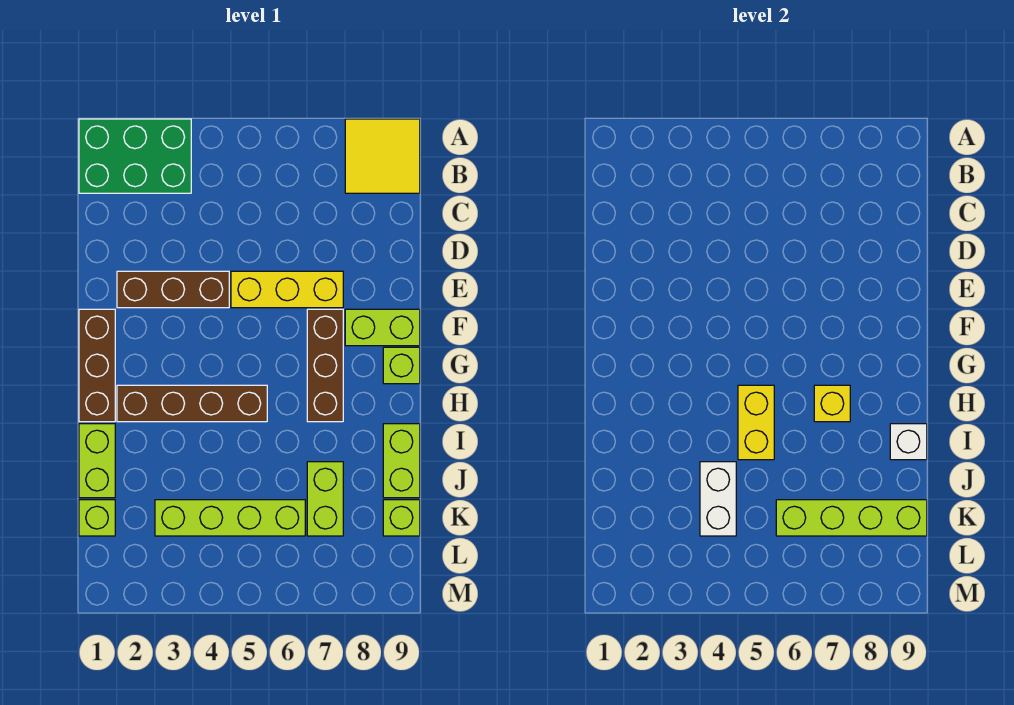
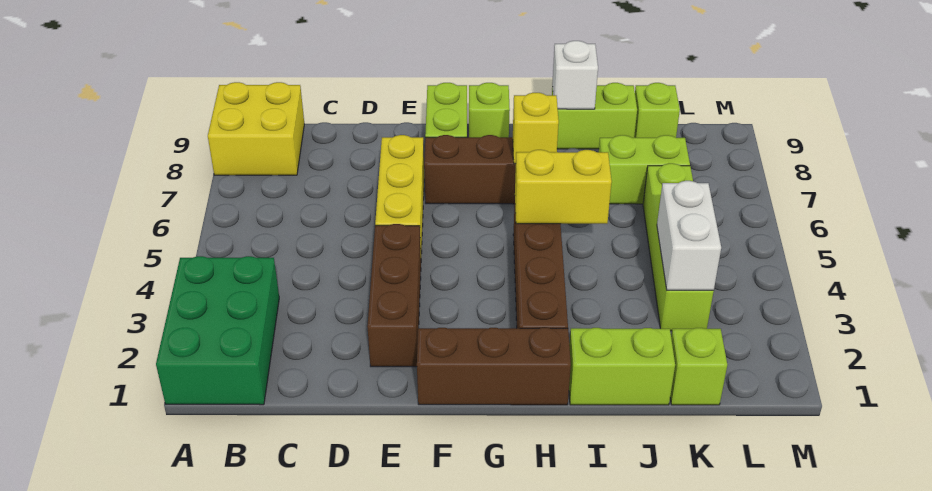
yellow 2x2 tile [345,119,420,193] -> yellow 2x2 brick [208,82,304,175]
white 1x2 brick [700,462,736,536] -> white 1x2 brick turned to [657,181,721,290]
lime 1x4 brick [776,500,927,536] -> none

